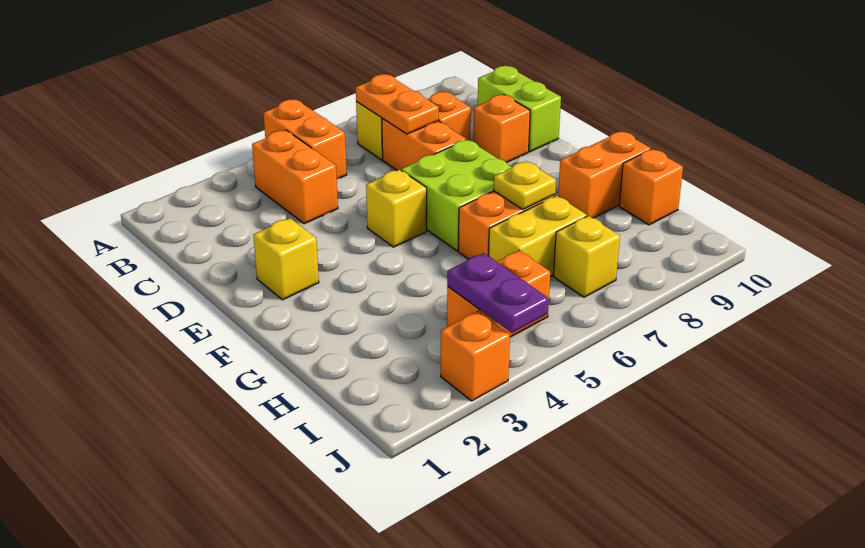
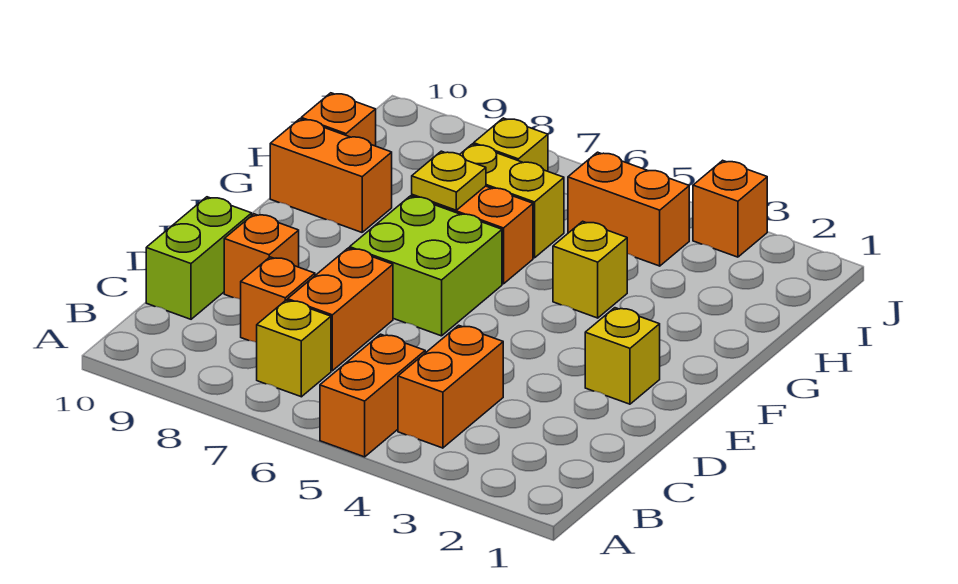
orange 1x2 plate [356,74,439,134] -> none
yellow 1x1 brick [366,170,427,247] -> yellow 1x1 brick moved to [553,221,627,318]
purple 1x2 plate [447,253,549,333] -> none

